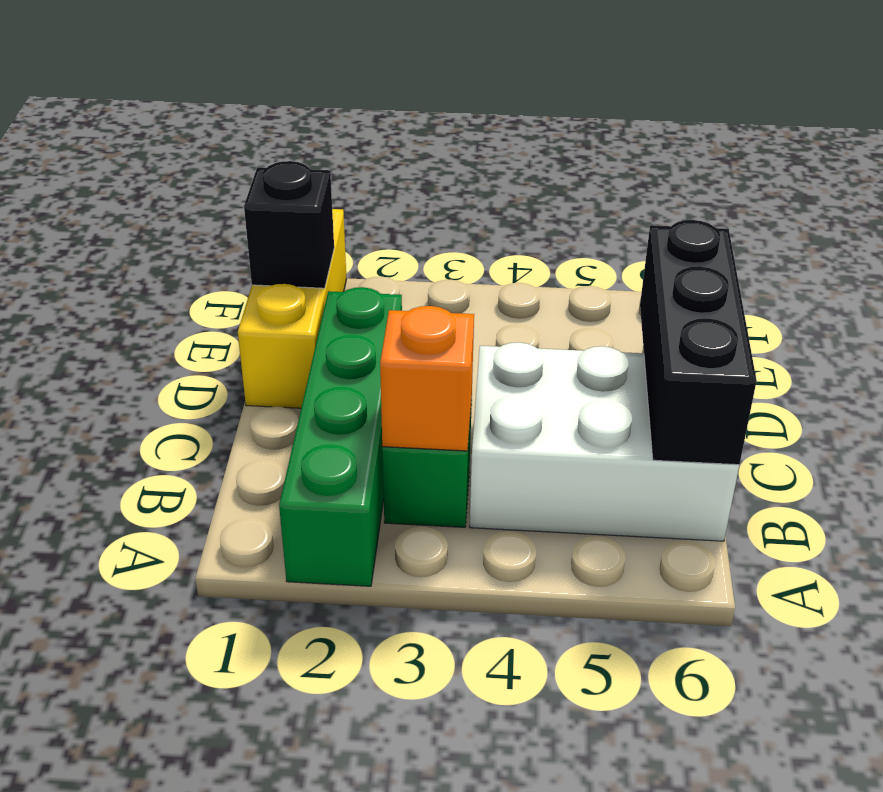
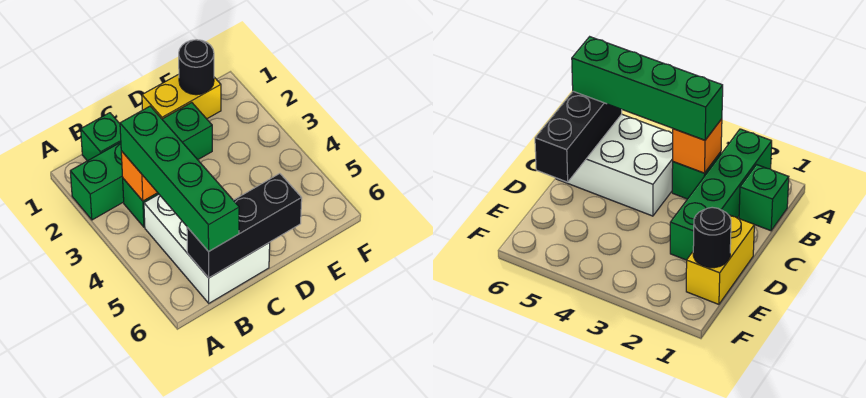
none -> green 1x1 brick [81,113,121,161]
none -> green 1x4 brick [120,106,239,252]
yellow 1x3 brick [238,209,347,408] -> yellow 1x2 brick [142,74,221,119]
black 1x1 brick [244,161,334,288] -> black 1x1 round brick [179,40,214,95]

